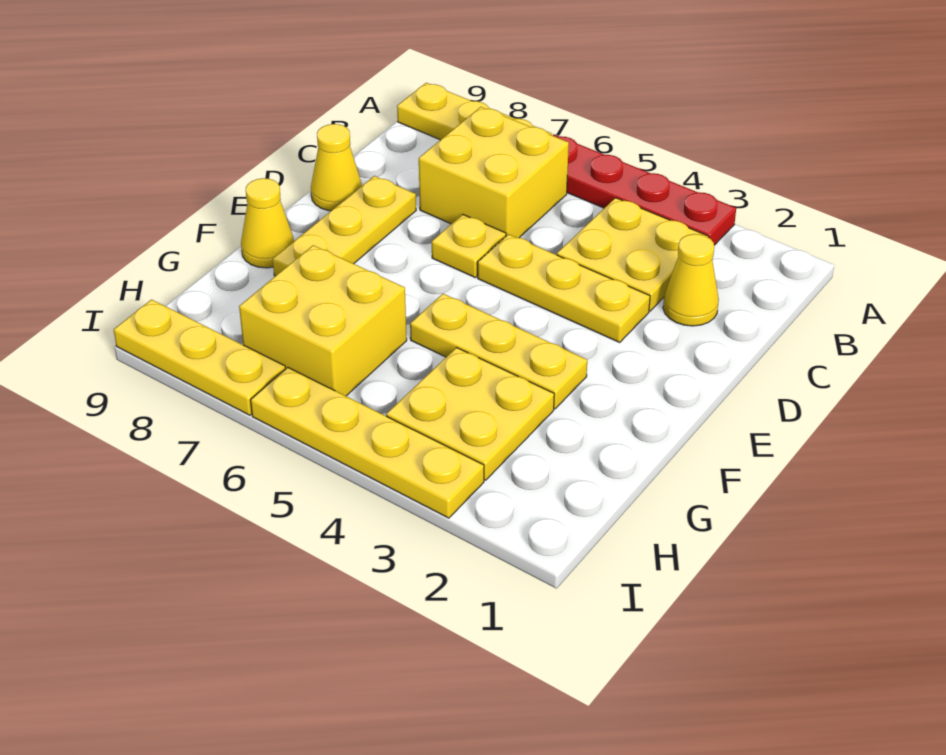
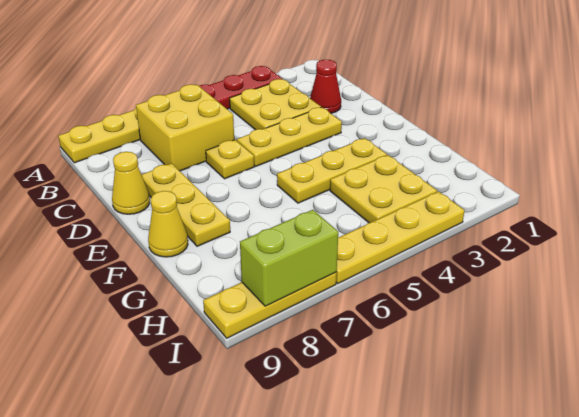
yellow 1x1 cone [663,234,719,326] -> red 1x1 cone [310,60,341,113]
yellow 2x2 brick [239,245,407,396] -> none
none -> lime 1x2 brick [240,210,338,306]

